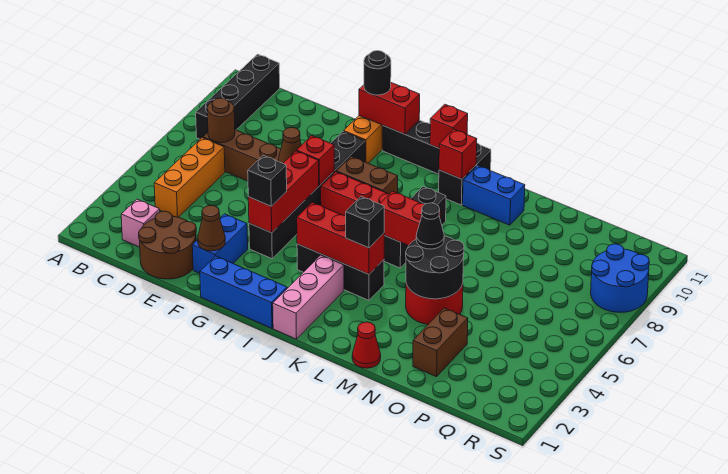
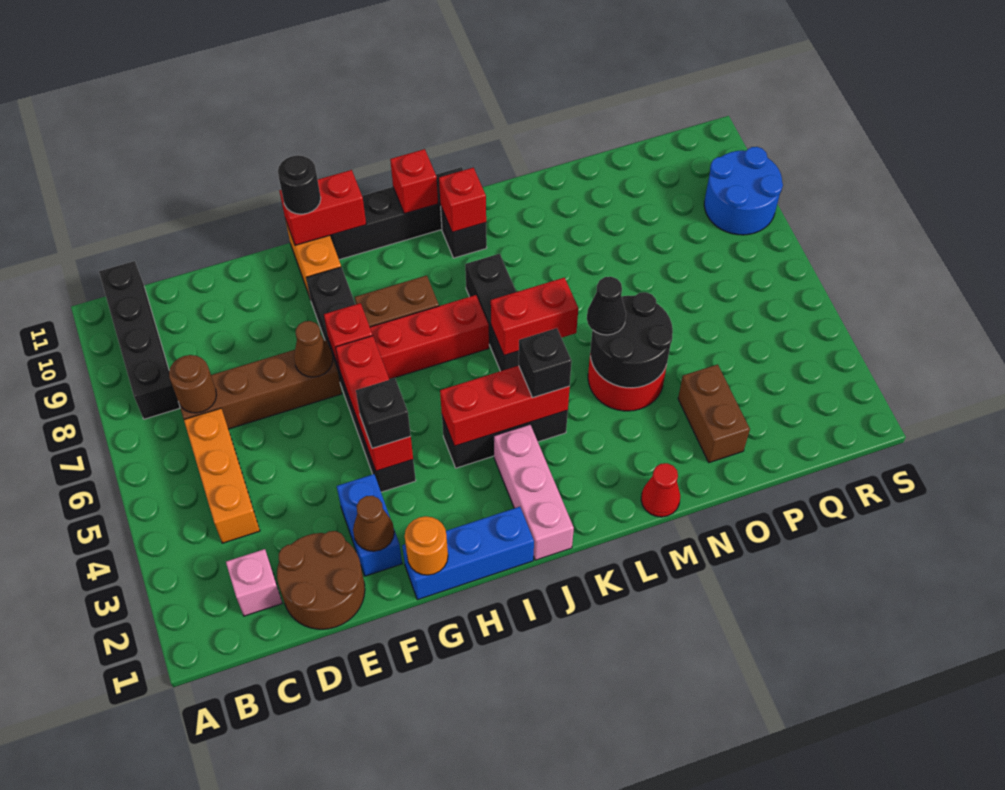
none -> orange 1x1 round brick [405,516,448,575]
blue 1x2 brick [463,165,525,225] -> none

